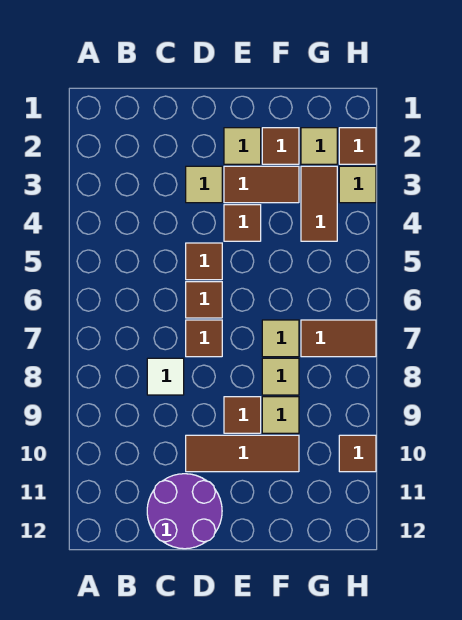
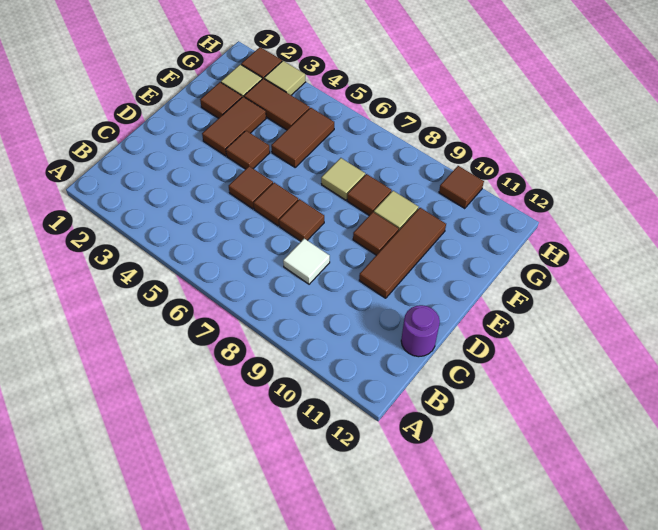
purple 2x2 round brick [147,474,222,549] -> purple 1x1 round brick [401,305,440,357]
tan 1x1 tile [186,166,222,203] -> none
tan 1x1 tile [224,128,261,164] -> none
tan 1x1 tile [262,358,299,395] -> brown 1x1 tile [347,174,392,215]
brown 1x2 tile [301,320,376,357] -> brown 1x2 tile moved to [271,108,334,167]

